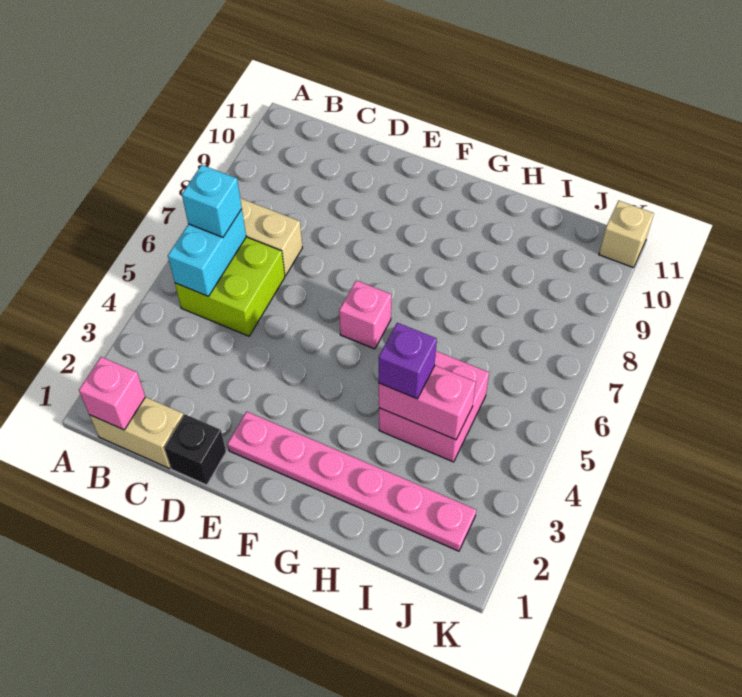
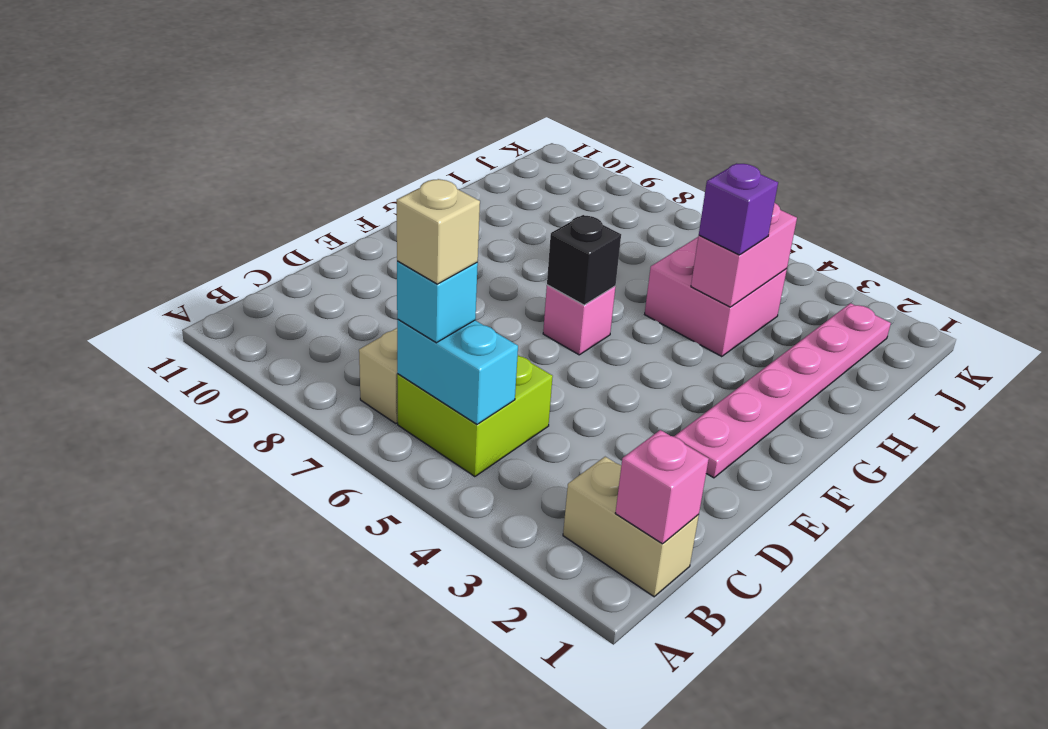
tan 1x2 brick [90,397,184,469] -> tan 1x2 brick turned to [563,457,699,597]
black 1x1 brick [164,414,226,485] -> black 1x1 brick moved to [547,215,621,305]
tan 1x1 brick [599,201,654,268] -> tan 1x1 brick moved to [397,179,480,284]

